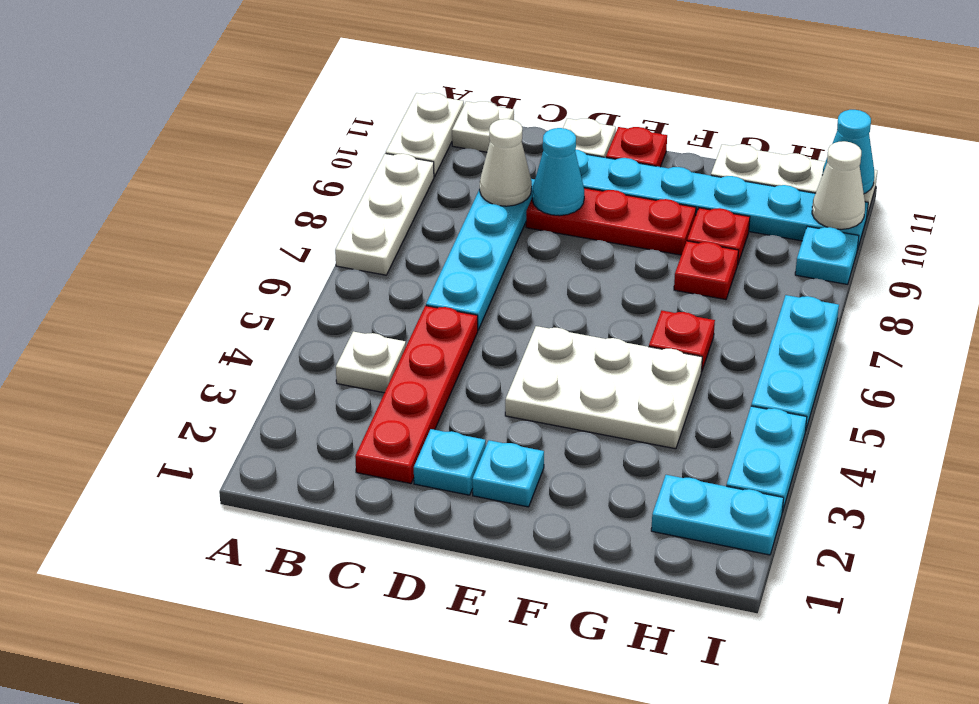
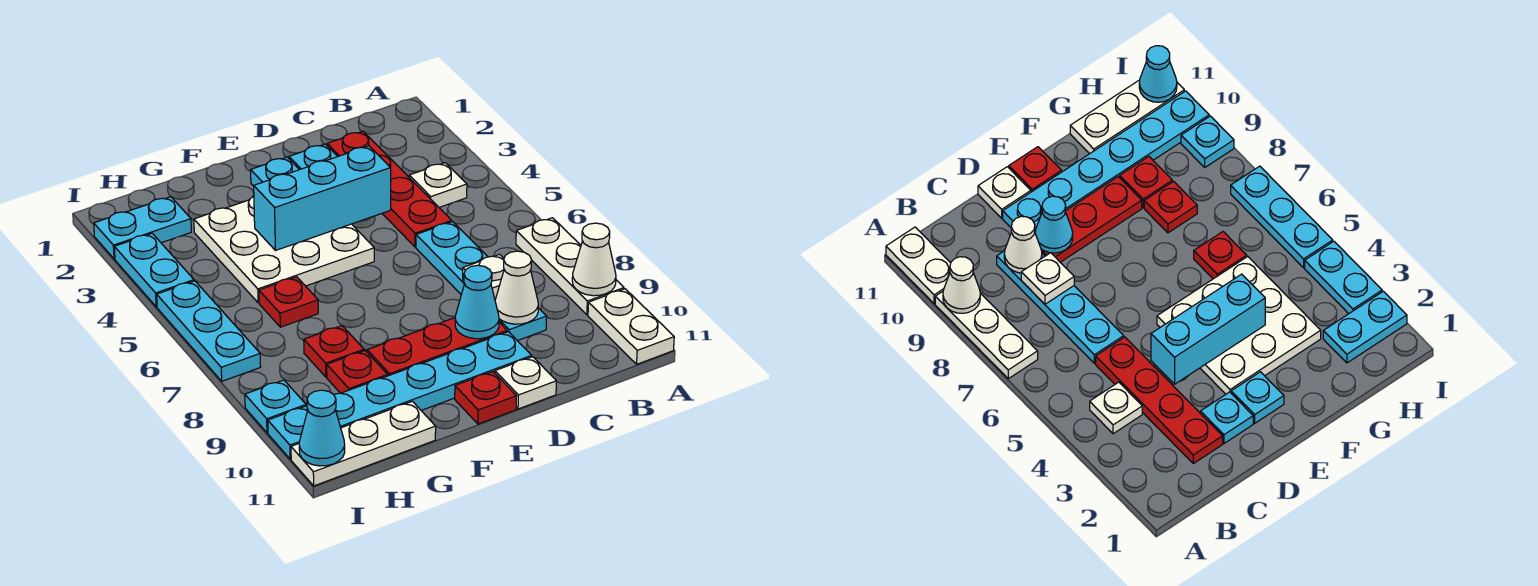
white 1x1 plate [452,101,514,152] -> white 1x1 plate moved to [463,254,504,299]
none -> cyan 1x3 brick [254,146,391,251]
white 2x3 plate [505,326,702,449] -> white 3x3 plate [194,197,374,303]
white 1x1 cone [812,141,865,229] -> white 1x1 cone moved to [572,223,616,296]

